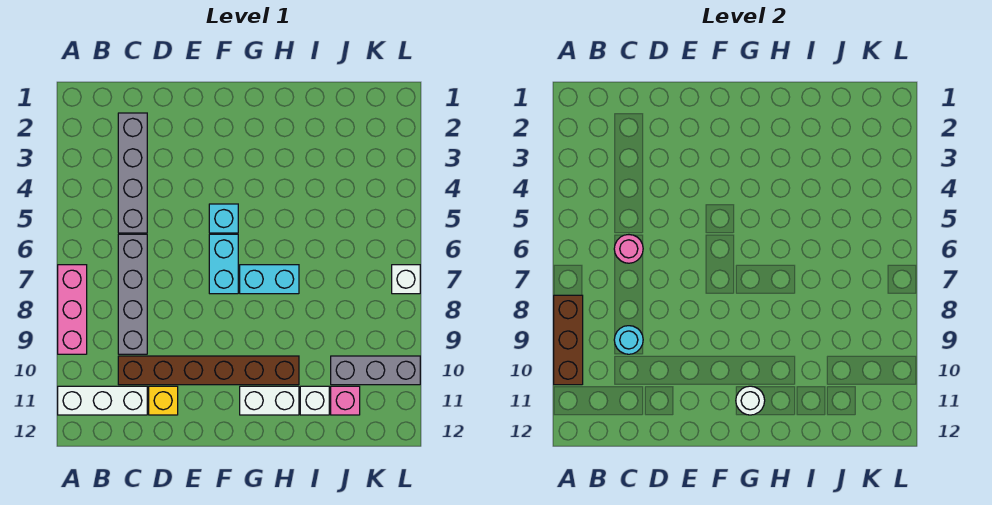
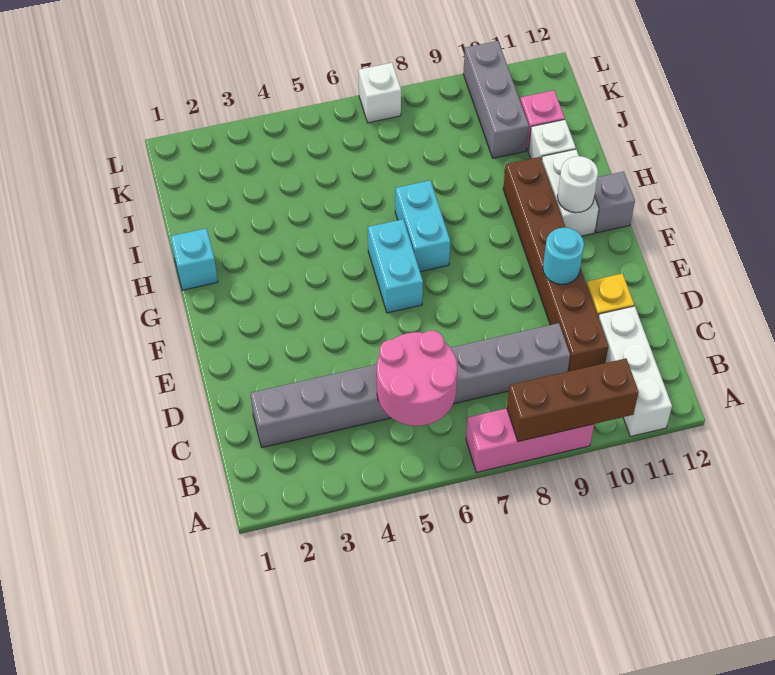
pink 1x1 round brick [614,235,643,263] -> pink 2x2 round brick [377,331,457,426]
cyan 1x1 round brick [614,326,643,354] -> cyan 1x1 round brick moved to [543,228,584,284]
cyan 1x1 brick [209,204,238,233] -> cyan 1x1 brick moved to [171,228,218,290]
cyan 1x2 brick [209,234,238,294] -> cyan 1x2 brick turned to [368,219,423,313]
none -> grey 1x1 brick [594,172,635,233]

